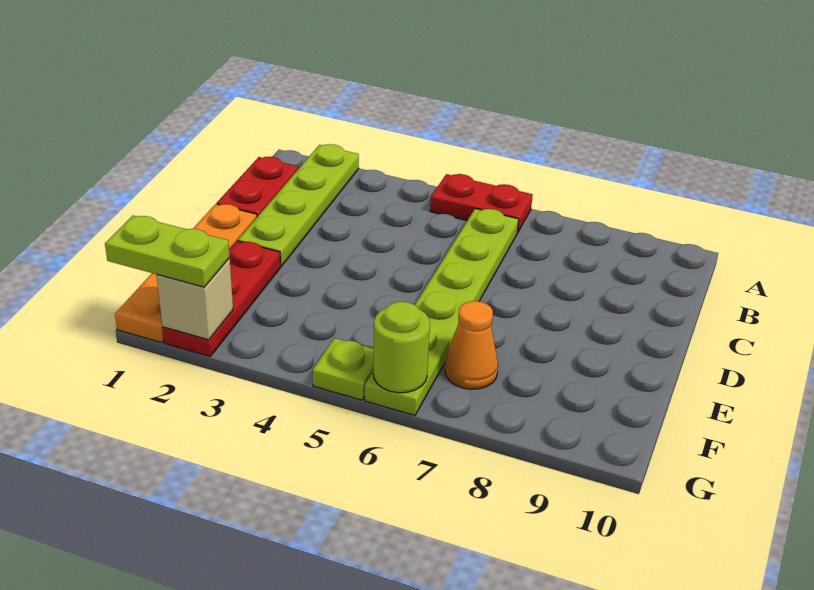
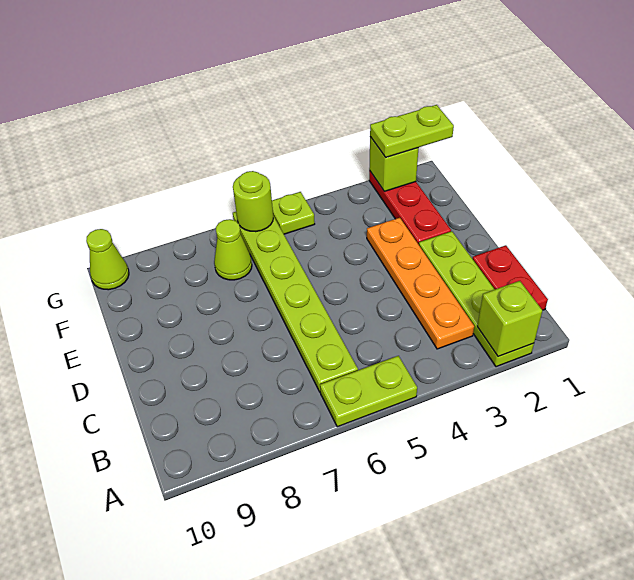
none -> lime 1x1 brick [477,281,542,357]
red 1x2 plate [430,174,533,233] -> lime 1x2 plate [320,356,417,427]
orange 1x4 plate [115,204,257,343] -> orange 1x4 plate moved to [367,218,474,349]
orange 1x1 cone [445,301,498,389] -> lime 1x1 cone [214,219,252,280]
tan 1x1 brick [157,258,233,340] -> lime 1x1 brick [369,137,418,191]
none -> lime 1x1 cone [86,229,129,290]

